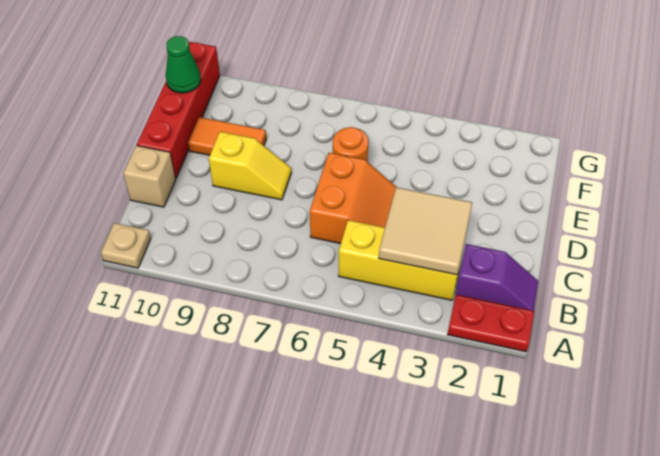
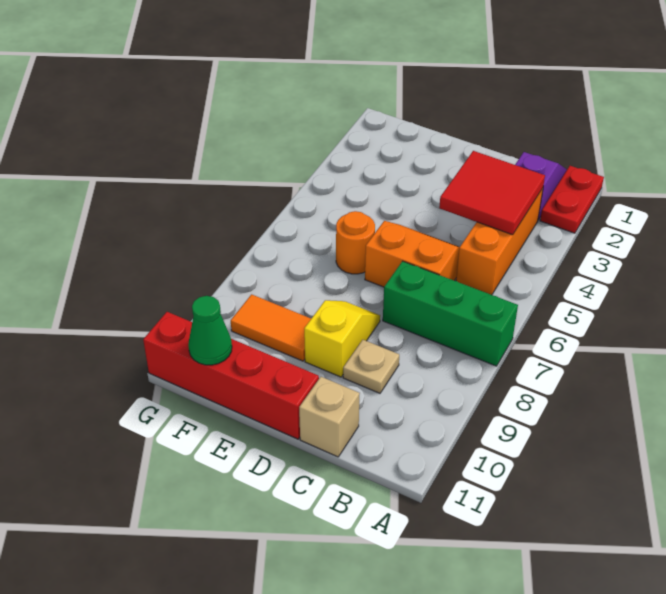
none -> green 1x3 brick [383,261,518,366]
tan 1x1 plate [101,223,151,268] -> tan 1x1 plate moved to [343,340,399,393]
yellow 1x3 brick [338,220,461,300] -> orange 1x3 brick [456,188,543,295]
tan 2x2 tile [379,187,472,275] -> red 2x2 tile [439,151,545,235]
orange 1x2 tile [188,117,266,155] -> orange 1x2 tile turned to [231,294,311,361]

